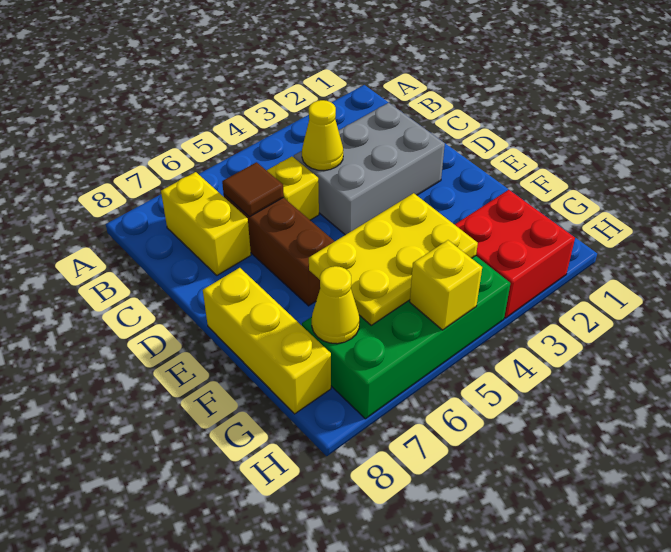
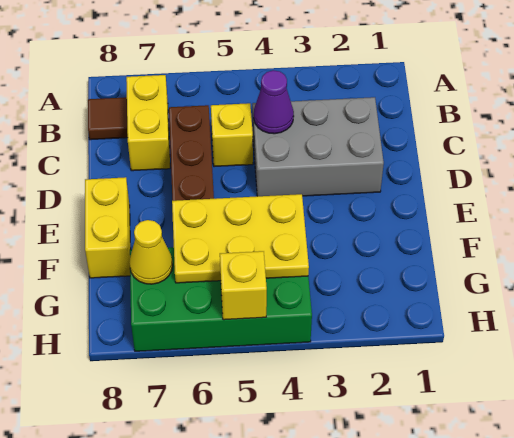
yellow 1x1 cone [302,100,343,170] -> purple 1x1 cone [254,70,294,134]
brown 1x1 tile [222,162,284,217] -> brown 1x1 tile moved to [88,97,128,140]
yellow 1x3 brick [203,268,331,414] -> yellow 1x2 brick [85,177,131,278]
red 2x2 brick [455,190,575,318] -> none

